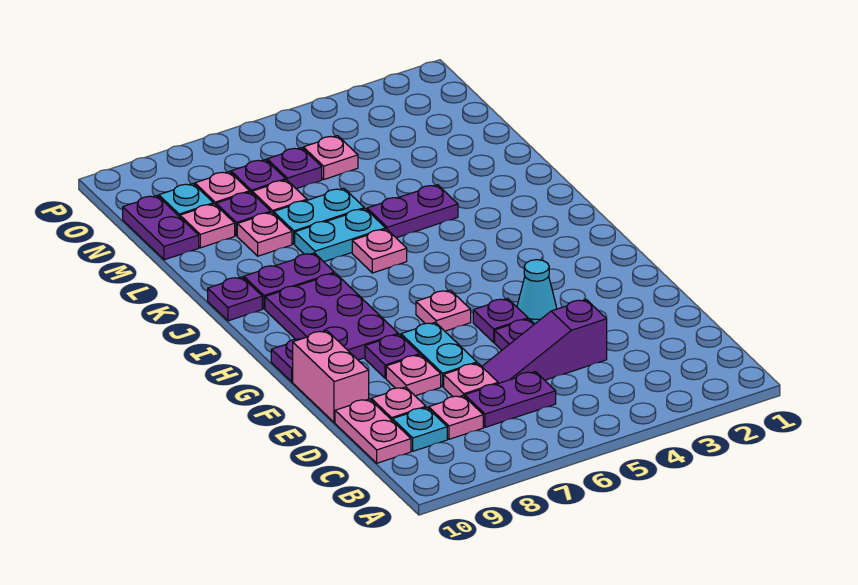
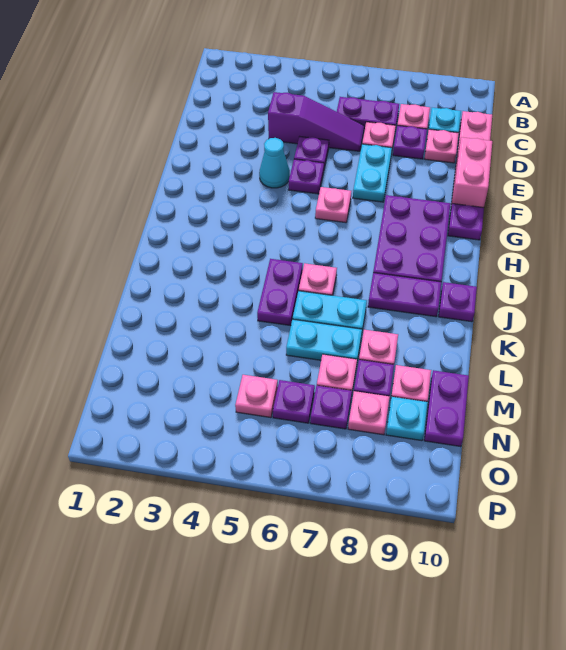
pink 1x1 plate [386,355,441,396] -> none
purple 1x1 plate [365,334,420,378] -> purple 1x1 plate moved to [393,126,427,159]
purple 1x2 plate [367,185,458,238] -> purple 1x2 plate turned to [257,259,303,326]

